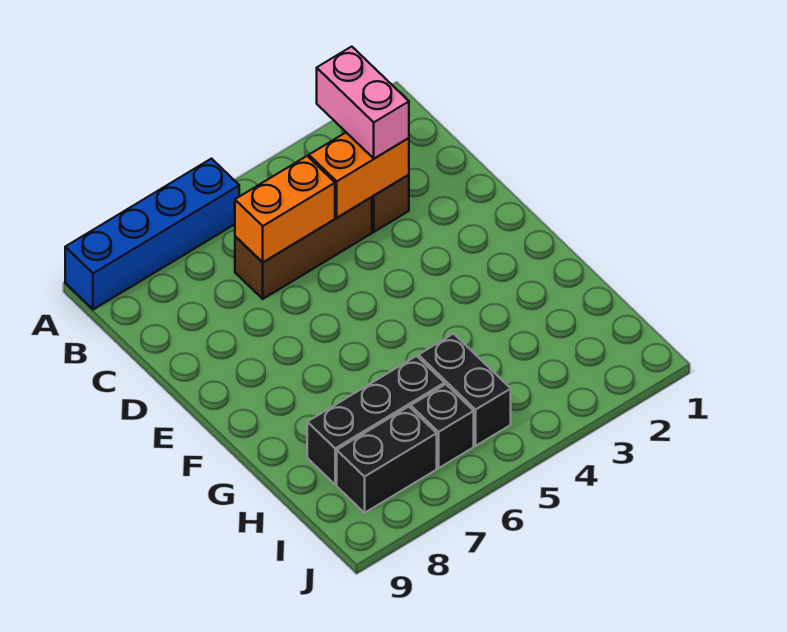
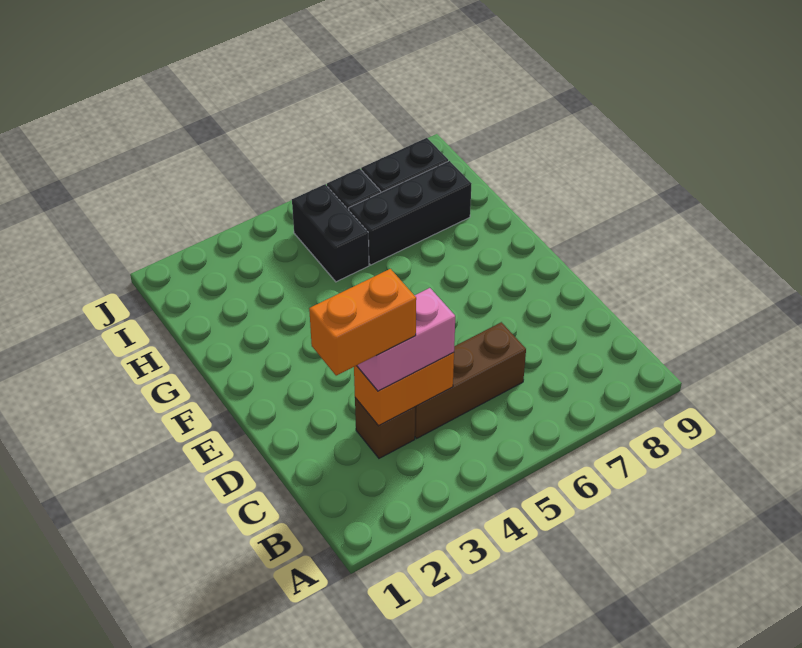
blue 1x4 brick [65,159,239,310] -> none
pink 1x2 brick [317,47,409,159] -> pink 1x2 brick turned to [357,288,455,391]
orange 1x2 brick [235,156,335,262] -> orange 1x2 brick moved to [309,269,416,376]

